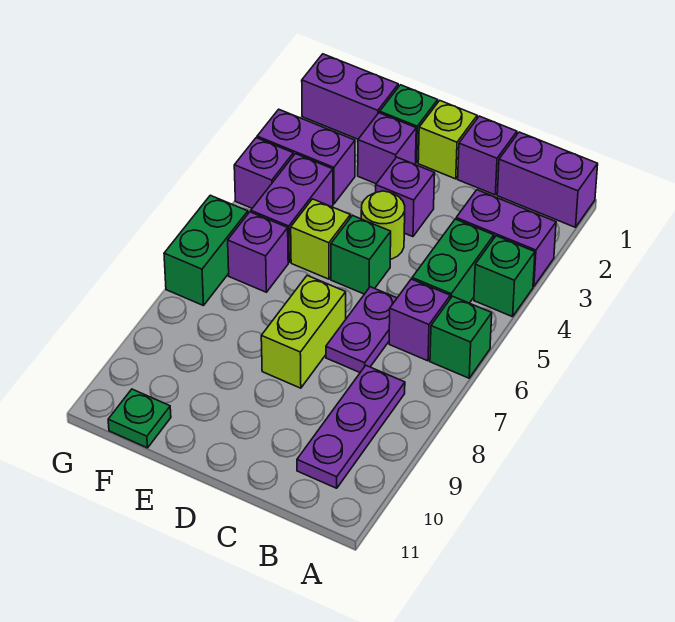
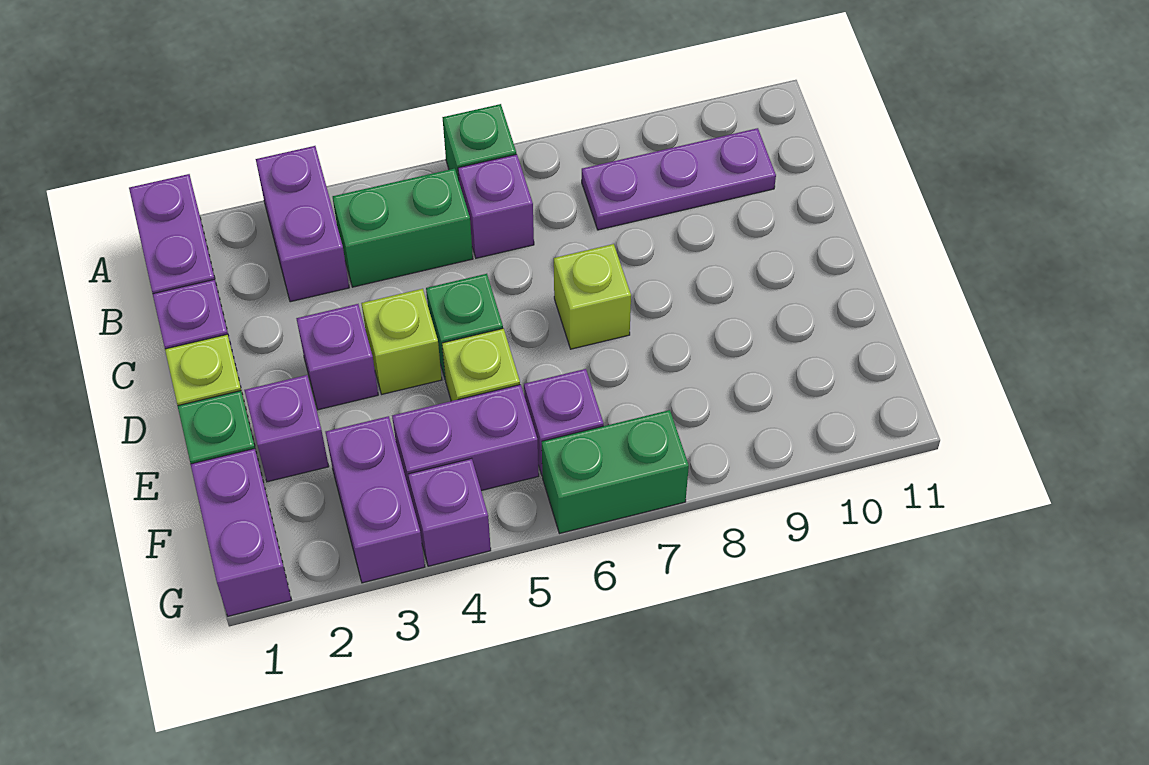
green 1x1 brick [474,236,535,317] -> none
purple 1x2 plate [326,287,397,372] -> none
lime 1x1 round brick [361,191,405,259] -> lime 1x1 brick [361,289,442,394]
lime 1x2 brick [261,276,346,388] -> lime 1x1 brick [554,244,631,349]
green 1x1 plate [108,389,171,448] -> none

